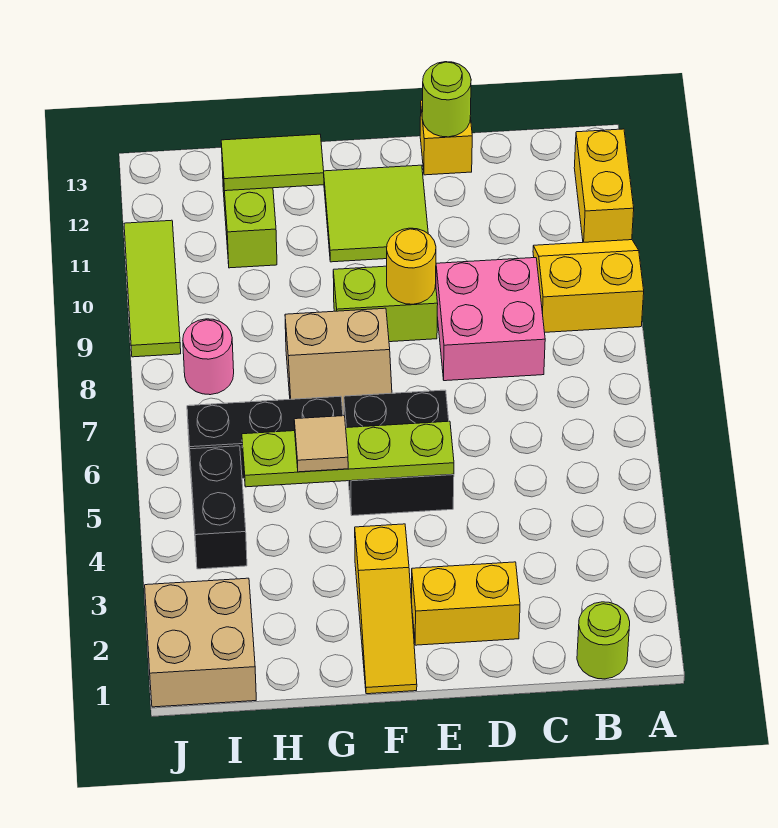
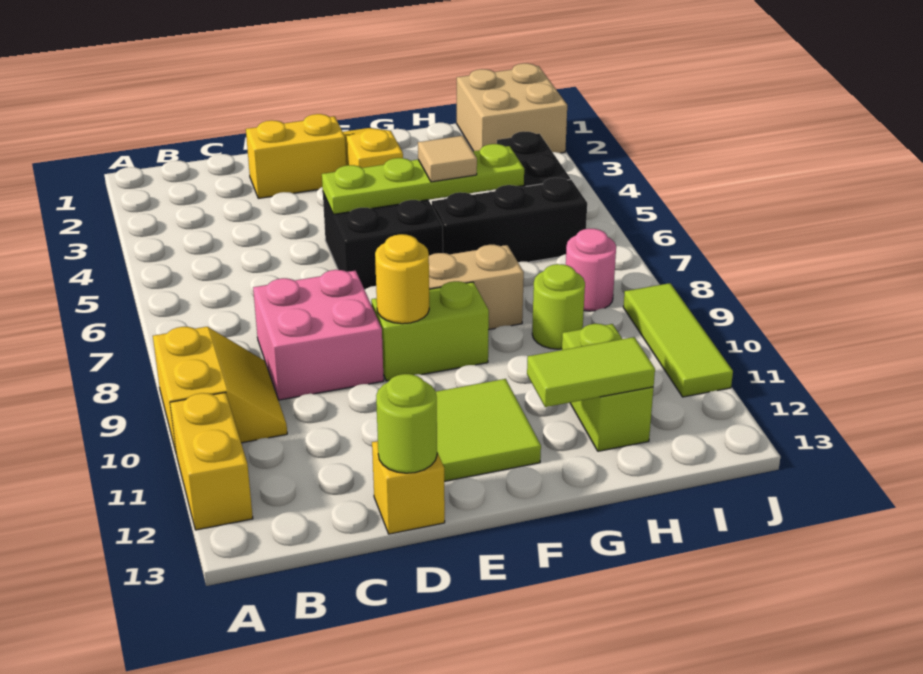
yellow 2x2 slope [533,240,644,332] -> yellow 2x2 slope turned to [153,327,287,451]
lime 1x1 round brick [577,602,630,679] -> lime 1x1 round brick moved to [532,264,585,349]

